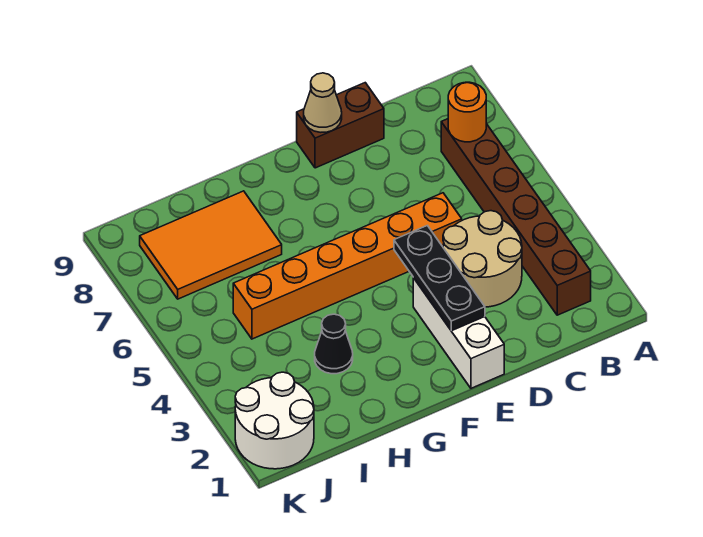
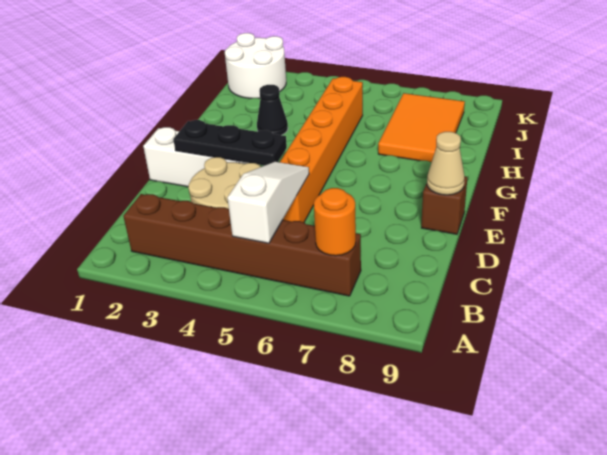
none -> white 1x3 slope [227,162,309,243]
brown 1x2 brick [297,83,384,168] -> brown 1x1 brick [421,176,467,234]

